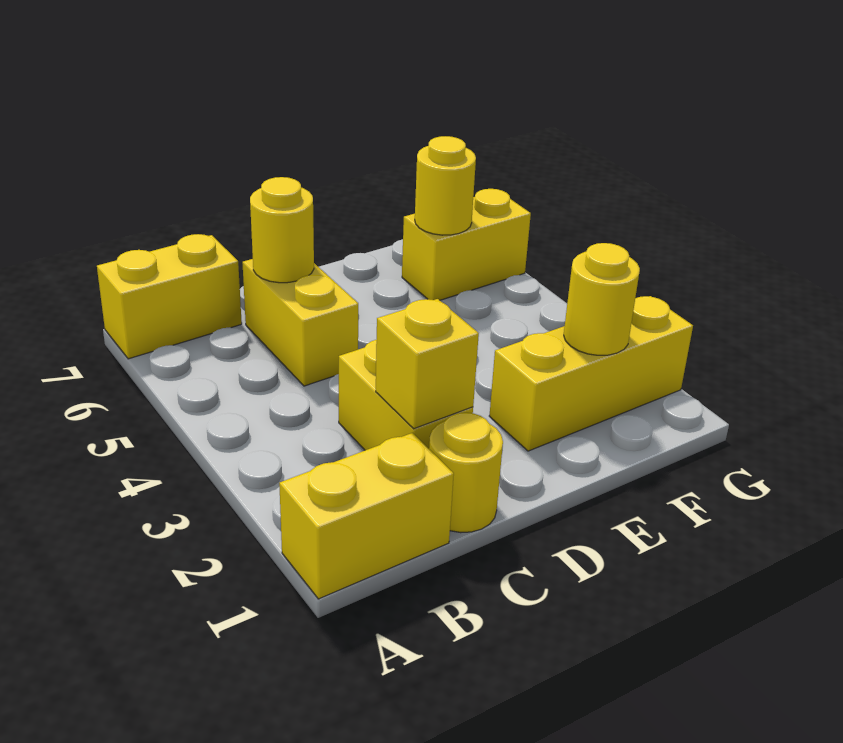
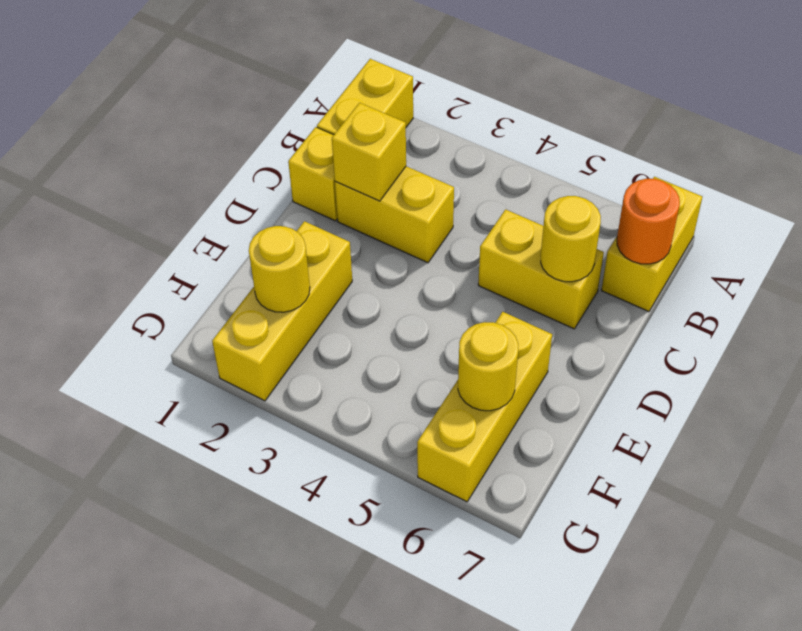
none -> orange 1x1 round brick [617,179,680,264]
yellow 1x1 round brick [429,413,503,533] -> yellow 1x1 brick [288,127,337,221]
yellow 1x2 brick [402,189,531,300] -> yellow 1x3 brick [417,312,552,502]

